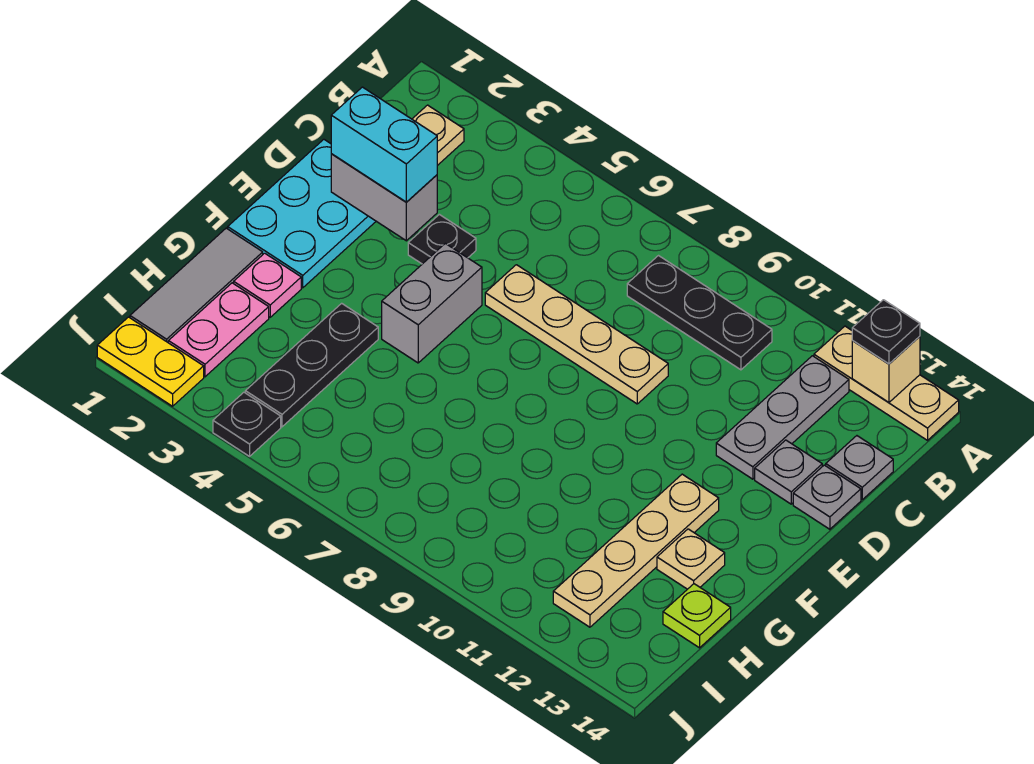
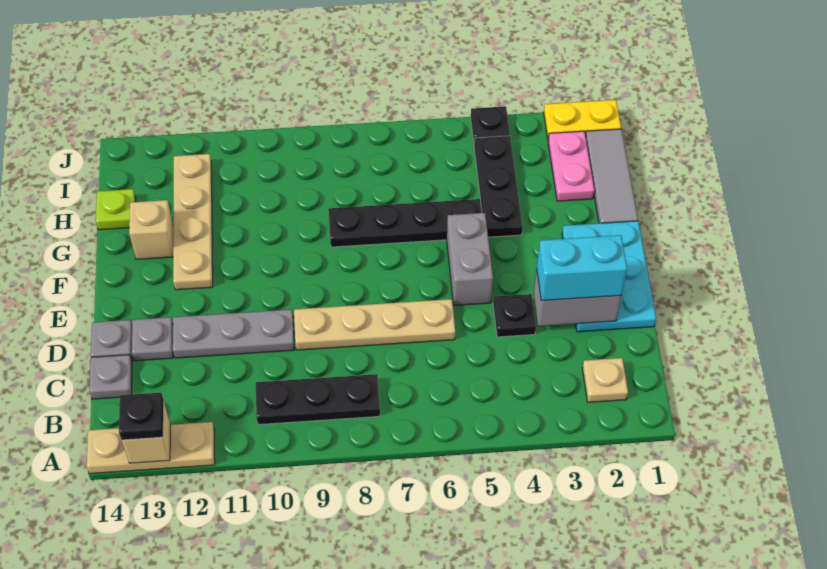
grey 1x3 plate [716,356,849,479] -> grey 1x3 plate turned to [173,309,294,358]
pink 1x1 plate [234,253,301,317] -> none
none -> black 1x4 plate [328,199,482,247]
tan 1x1 plate [657,529,725,589] -> tan 1x1 brick [129,200,173,259]

